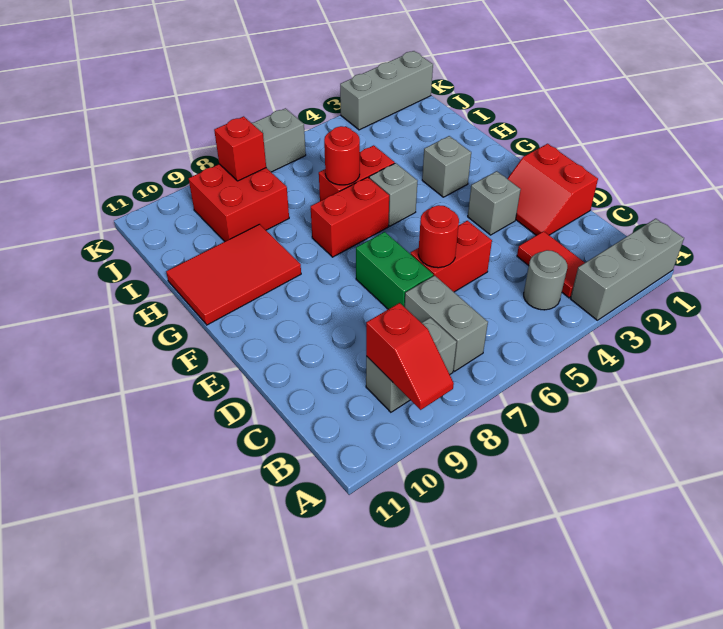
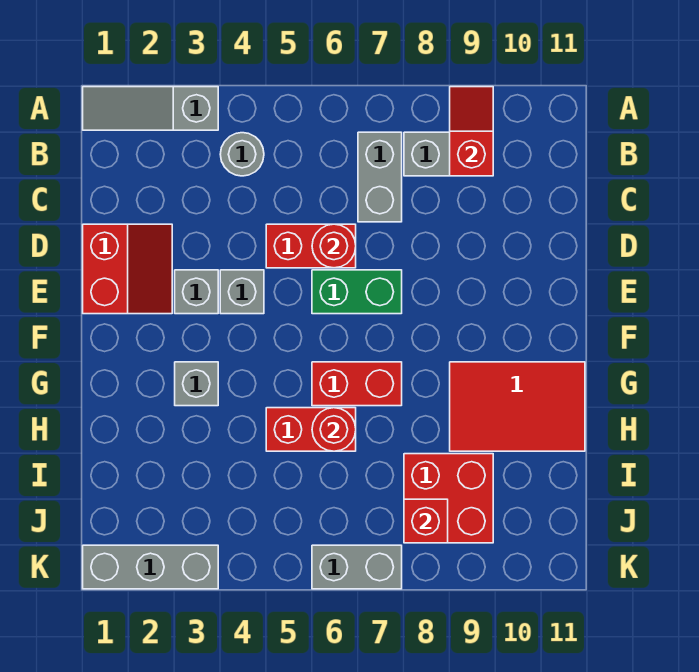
grey 1x3 brick [570,219,684,320] -> grey 1x3 slope [83,87,218,130]
red 1x2 tile [517,231,585,298] -> none
green 1x2 brick [356,232,433,309] -> green 1x2 brick turned to [312,270,402,314]
grey 1x1 brick [369,163,417,226] -> grey 1x1 brick moved to [220,270,264,314]

